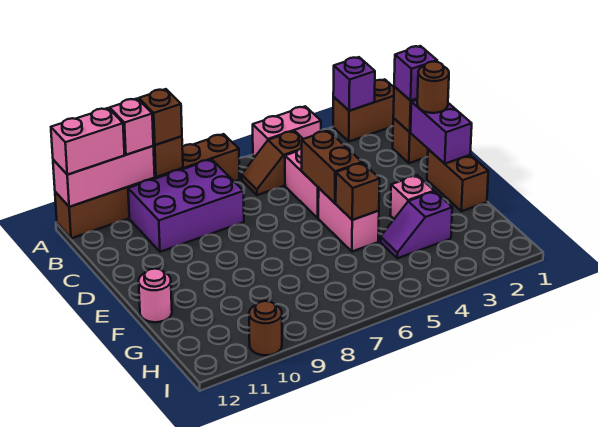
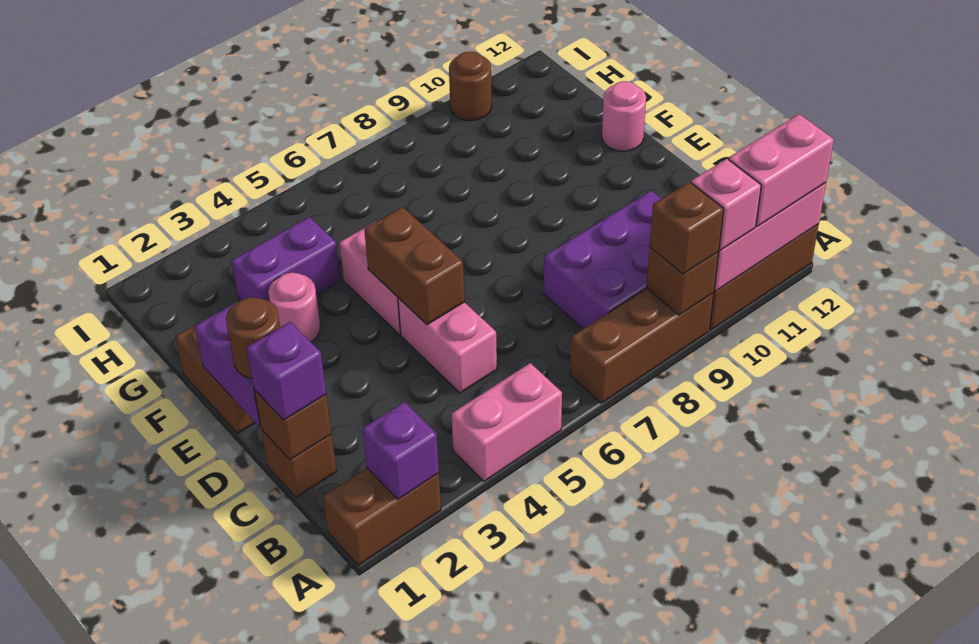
brown 1x2 slope [242,131,303,195] -> none
pink 1x1 brick [390,175,434,219] -> pink 1x1 round brick [268,272,320,342]
brown 1x1 brick [336,163,380,220] -> none
purple 1x2 slope [380,192,452,258] -> purple 1x2 brick [232,217,340,302]

